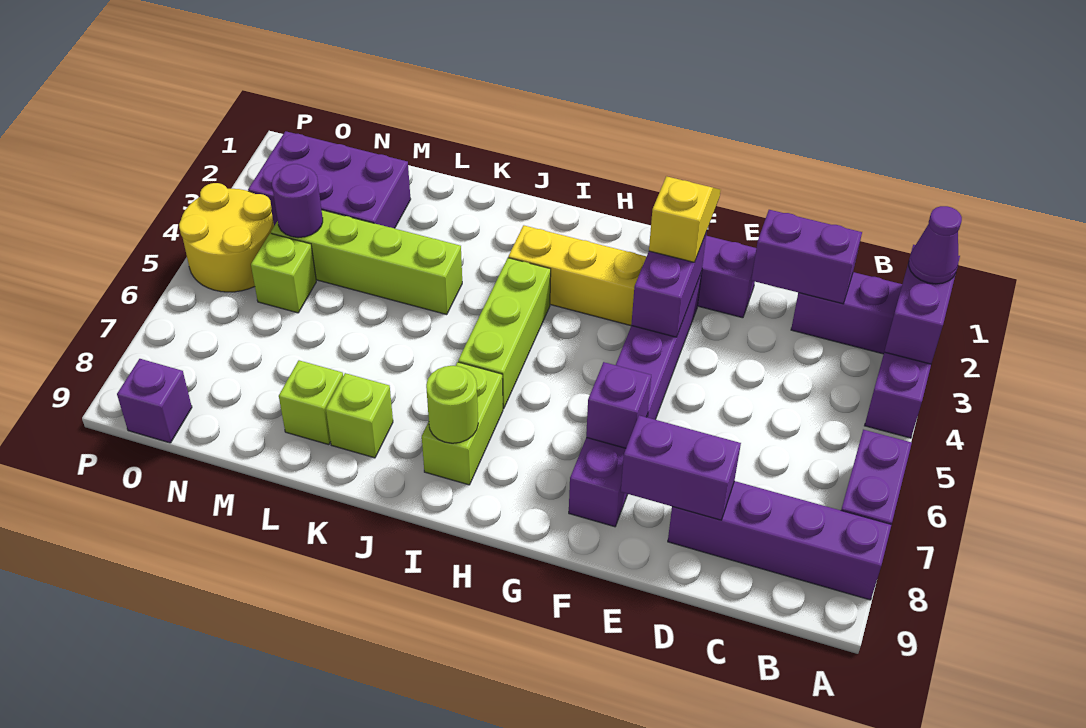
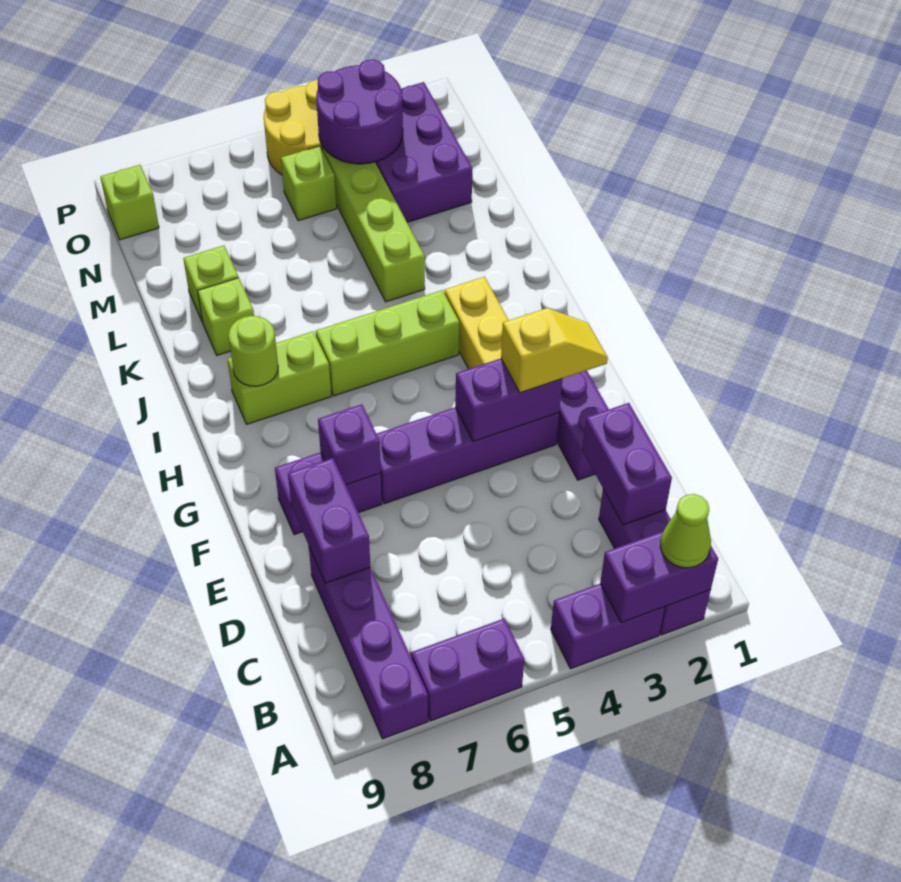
purple 1x1 cone [909,206,962,284] -> lime 1x1 cone [660,494,711,568]
purple 1x1 round brick [272,164,323,238] -> purple 2x2 round brick [316,60,403,164]
purple 1x1 brick [117,359,192,443] -> lime 1x1 brick [100,165,159,240]

